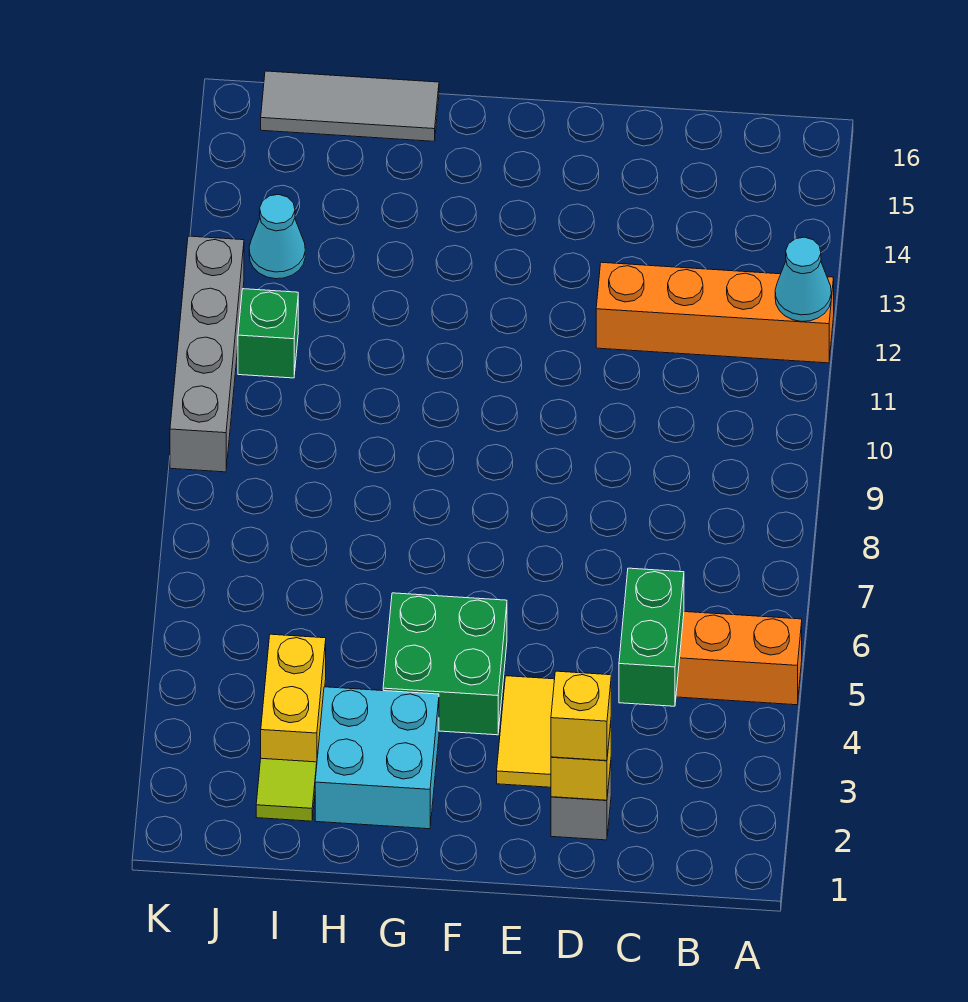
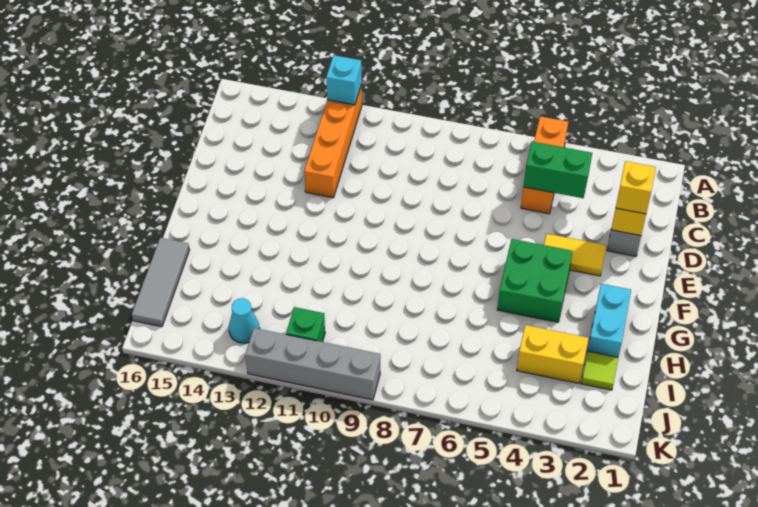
cyan 1x1 cone [775,237,831,322] -> cyan 1x1 brick [326,55,362,105]
cyan 2x2 brick [315,687,439,829] -> cyan 1x2 brick [588,284,631,357]

